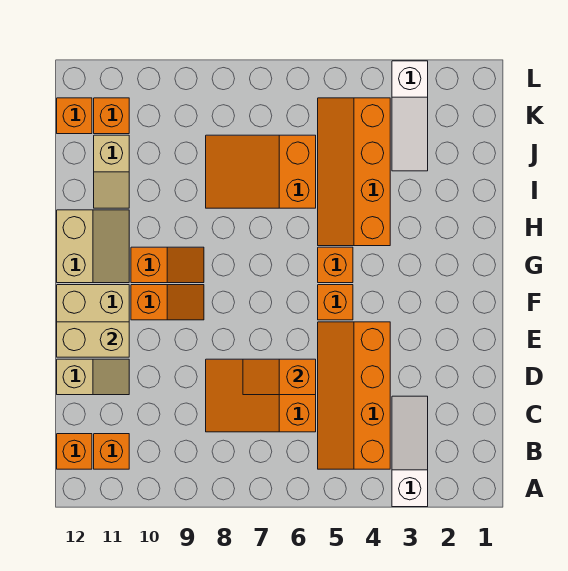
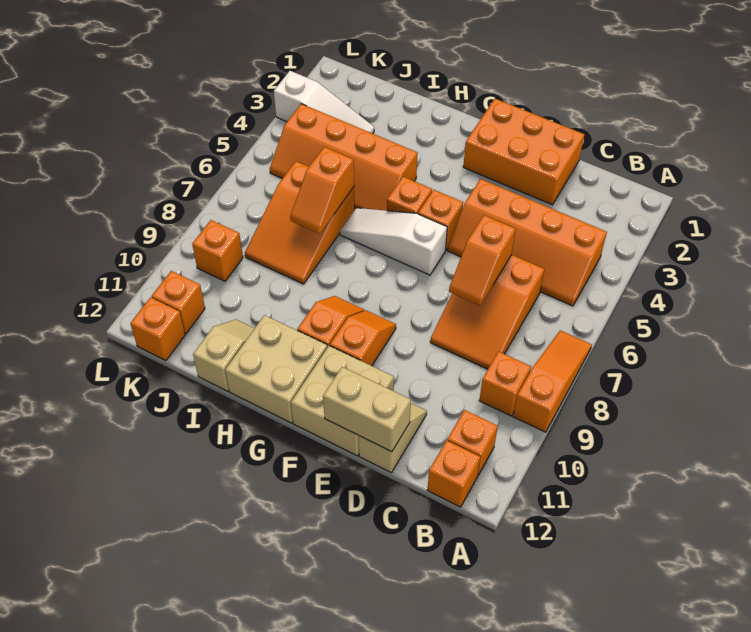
white 1x3 slope [392,396,428,507] -> white 1x3 slope moved to [340,208,447,275]
none -> orange 1x3 slope [513,330,592,432]
none -> orange 1x1 brick [479,351,531,416]
none -> orange 2x3 brick [463,99,585,205]
tan 1x2 brick [57,322,129,357] -> tan 1x2 brick turned to [323,367,411,452]
tan 2x2 slope [57,210,129,283] -> tan 2x2 brick [225,315,327,423]
none -> orange 1x2 slope [290,147,354,234]
tan 1x2 slope [94,135,129,208] -> tan 1x2 slope turned to [193,320,255,391]
none -> orange 1x1 brick [192,220,243,281]

